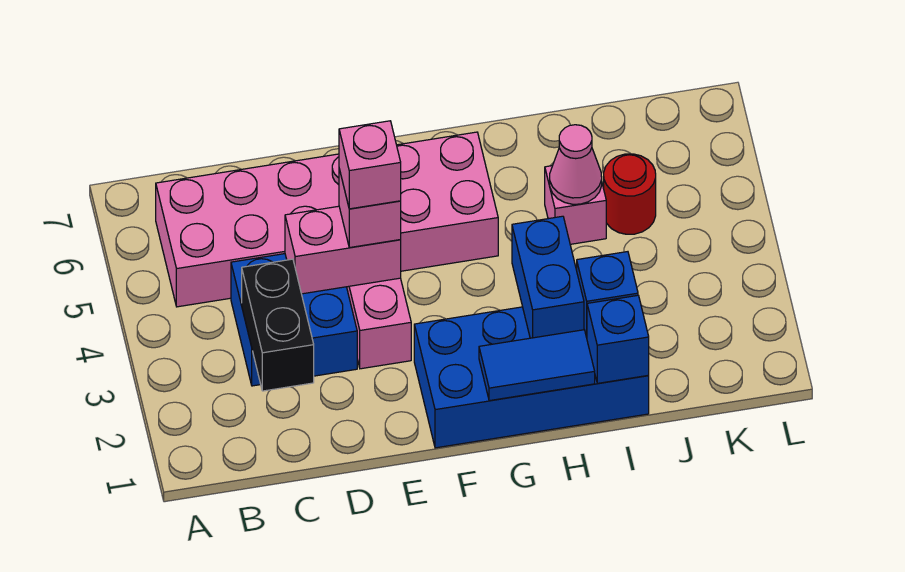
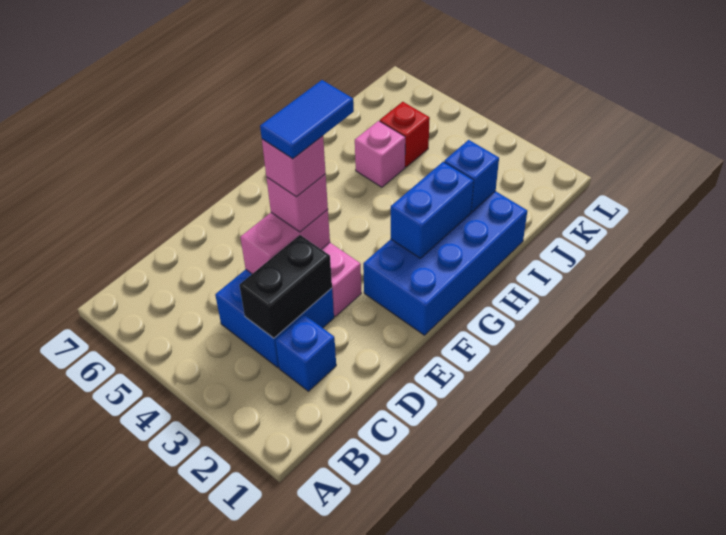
pink 2x6 brick [156,132,498,307] -> none
black 1x2 brick [242,259,314,391] -> black 1x2 brick turned to [239,235,332,338]
blue 1x2 tile [479,330,595,401] -> blue 1x2 tile moved to [260,80,354,159]
blue 1x2 brick [512,216,584,338] -> blue 1x2 brick turned to [391,162,474,258]
blue 1x1 brick [587,295,649,383] -> blue 1x1 brick moved to [275,315,336,391]
pink 1x1 cone [550,125,602,204] -> none
red 1x1 round brick [604,154,656,234] -> red 1x1 brick [380,102,430,167]

